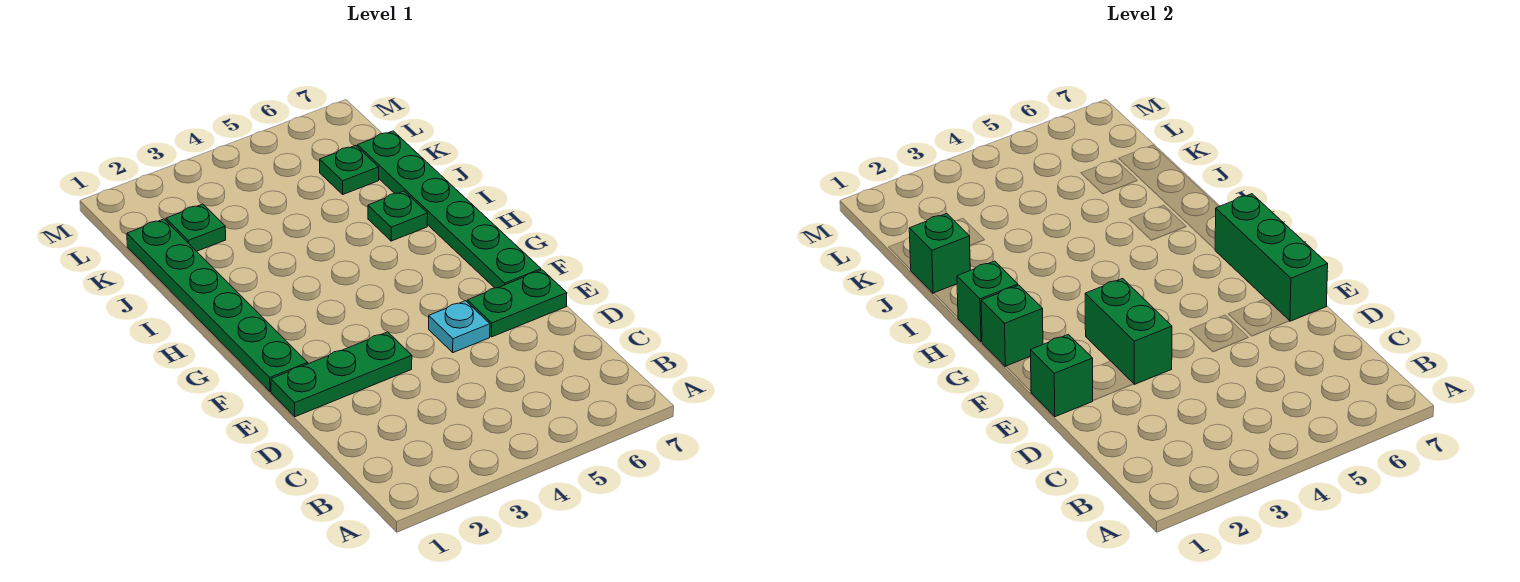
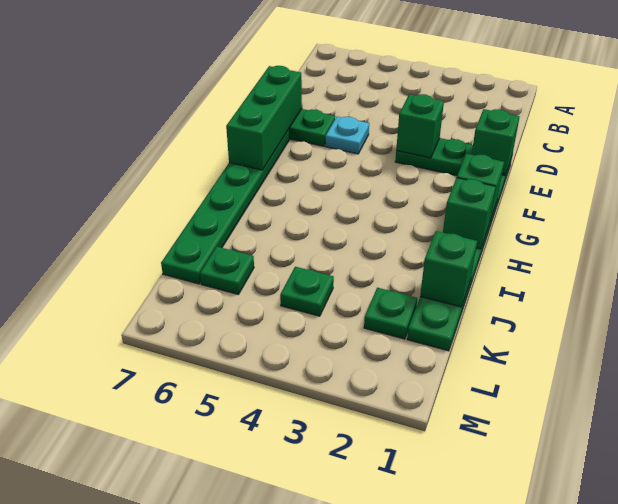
green 1x2 brick [1085,279,1172,384] -> green 1x1 brick [396,94,444,158]
green 1x1 plate [368,191,428,241] -> green 1x1 plate moved to [280,267,334,316]

